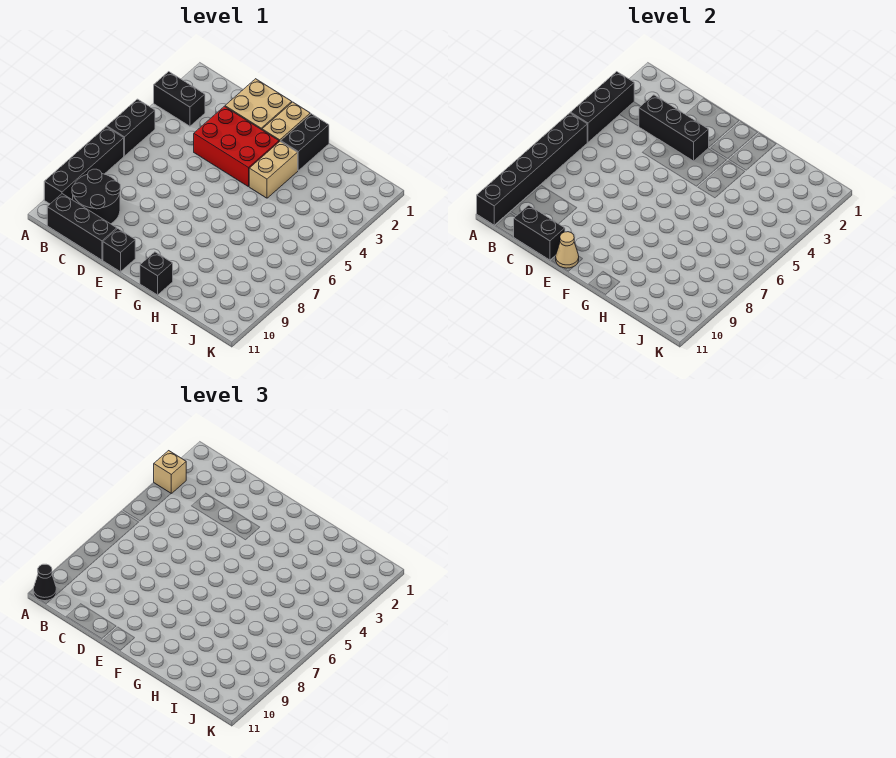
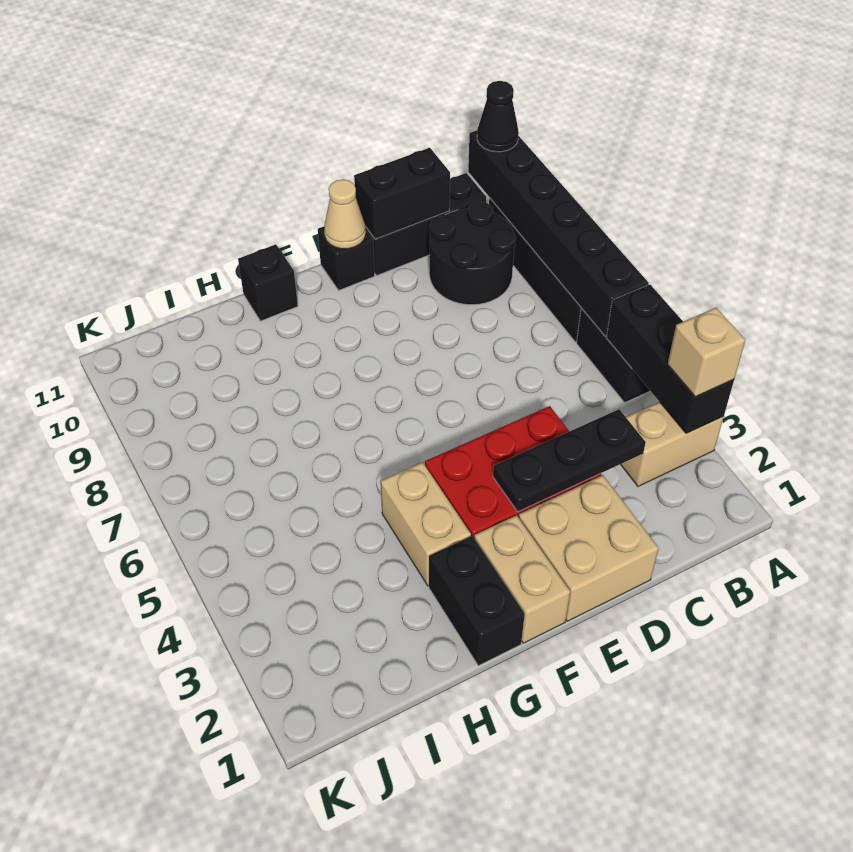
black 1x2 brick [154,72,205,126] -> tan 1x2 brick [621,402,724,486]
black 1x3 brick [639,95,709,161] -> black 1x3 plate [493,409,646,512]

